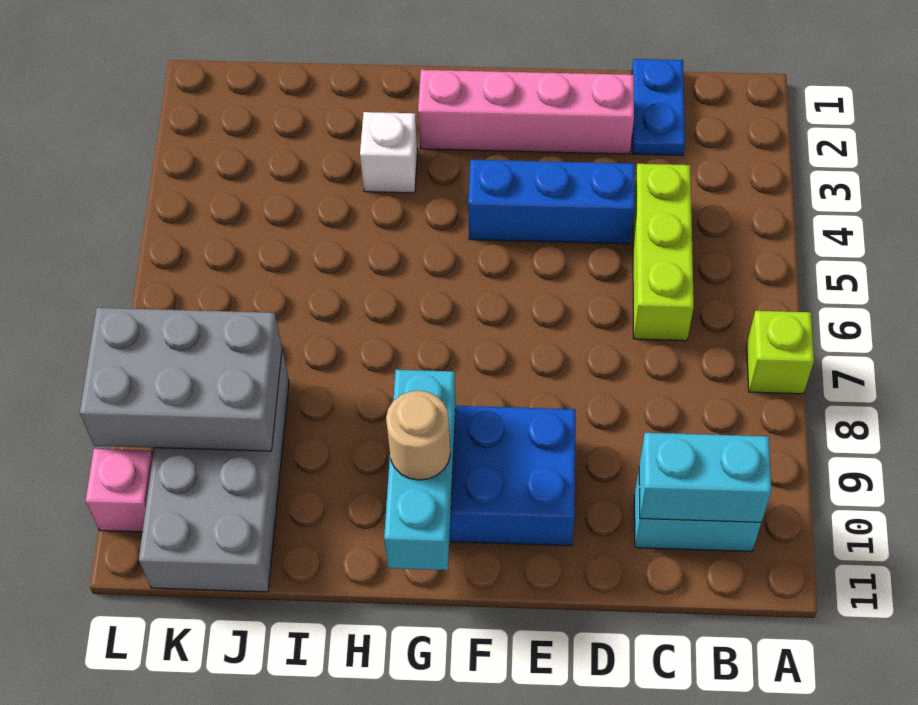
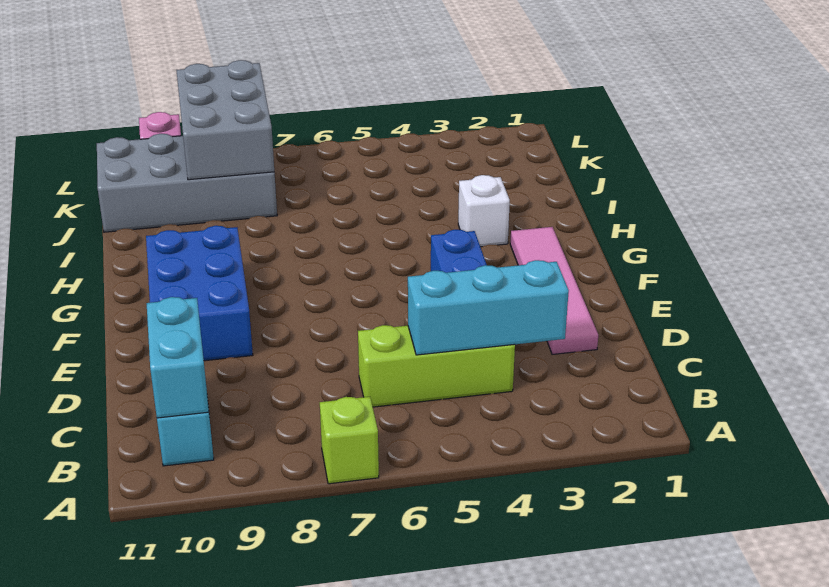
blue 1x2 plate [632,59,685,155] -> none
pink 1x4 brick [418,70,634,154] -> pink 1x4 tile [510,227,598,354]
cyan 1x3 brick [384,370,456,570] -> cyan 1x3 brick moved to [408,260,569,355]
tan 1x1 round brick [386,391,450,480] -> none

